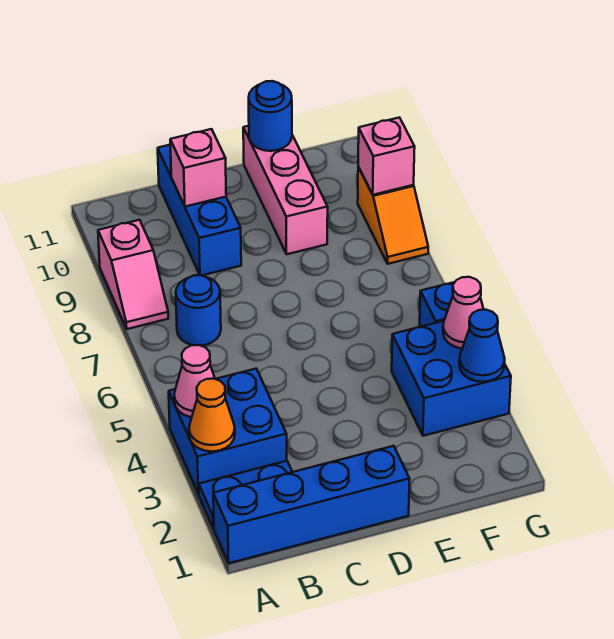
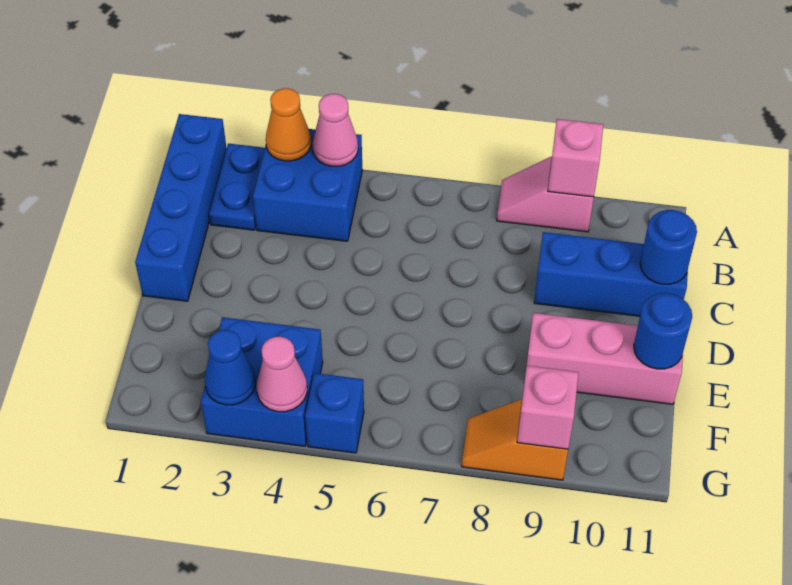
blue 1x1 round brick [176,275,221,346] -> blue 1x1 round brick moved to [640,210,697,284]
pink 1x1 brick [170,129,226,207] -> pink 1x1 brick moved to [548,119,603,197]

